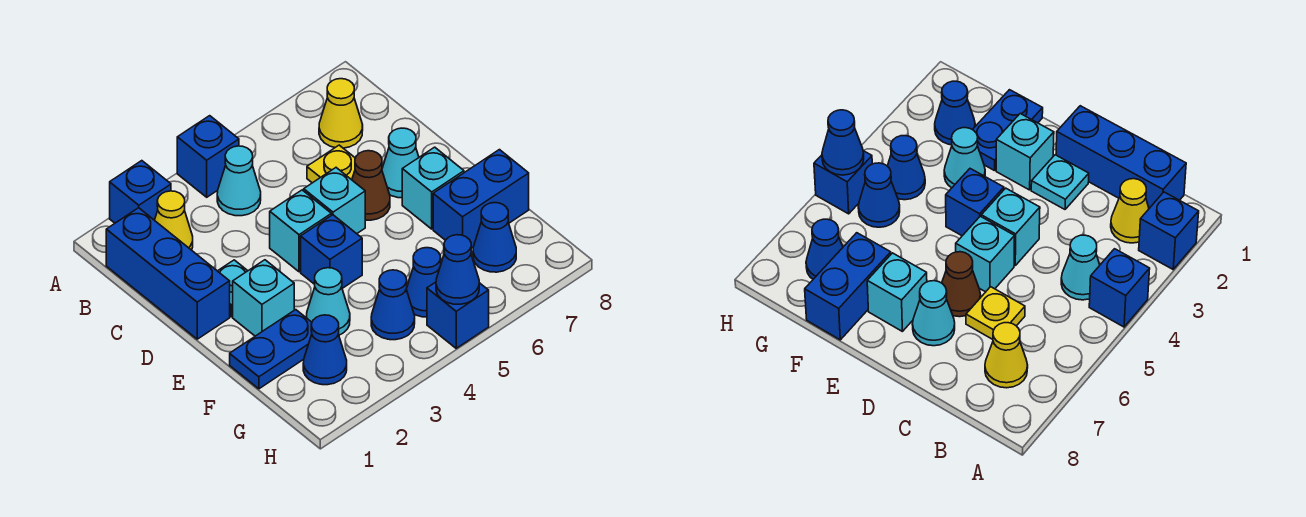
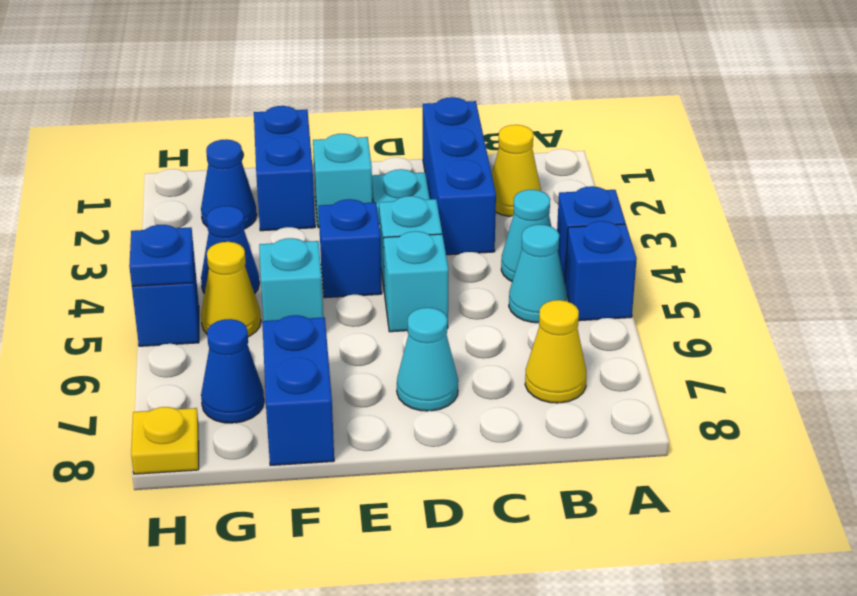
blue 1x1 brick [110,161,171,223] -> blue 1x1 brick moved to [565,221,637,321]
blue 1x3 brick [106,208,230,339] -> blue 1x3 brick turned to [423,97,496,255]
yellow 1x1 plate [307,145,355,183] -> yellow 1x1 plate moved to [131,407,199,474]
brown 1x1 cone [352,151,390,220] -> none
cyan 1x1 brick [402,147,464,229] -> cyan 1x1 brick moved to [259,238,323,321]
blue 1x2 plate [230,310,312,389] -> blue 1x2 brick [254,106,315,231]
cyan 1x1 cone [307,268,350,335] -> cyan 1x1 cone moved to [509,225,567,323]
blue 1x1 cone [406,248,441,317] -> yellow 1x1 cone [201,242,261,337]
blue 1x1 cone [436,235,479,304] -> blue 1x1 plate [129,225,193,286]

